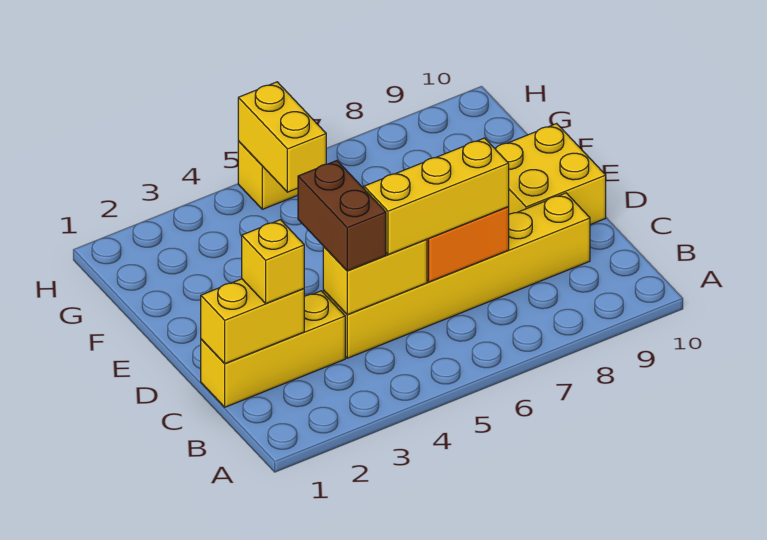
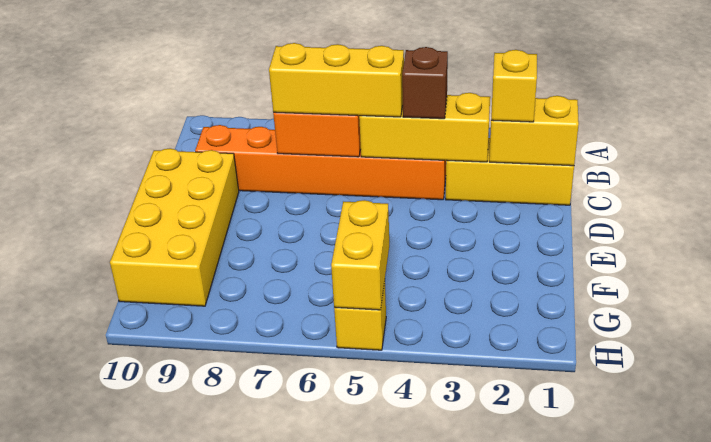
yellow 1x6 brick [323,193,590,358] -> orange 1x6 brick [195,125,446,200]
yellow 1x2 brick [323,239,427,315] -> yellow 1x3 brick [359,93,490,162]
brown 1x2 brick [298,161,386,271] -> brown 1x1 brick [402,47,448,119]
yellow 2x2 brick [495,123,606,225] -> yellow 2x4 brick [110,148,239,306]

